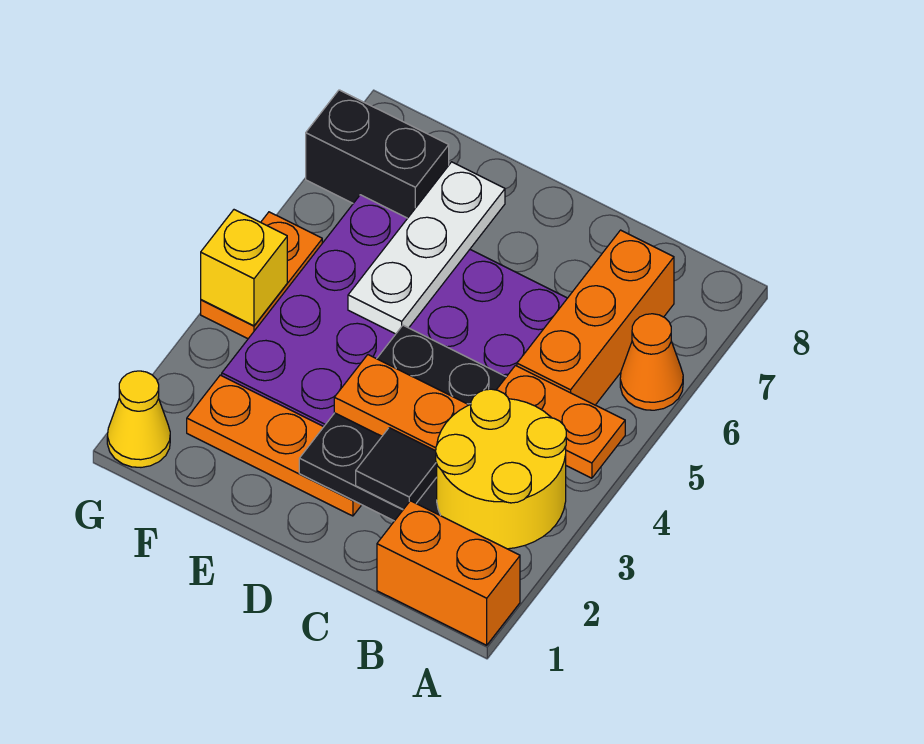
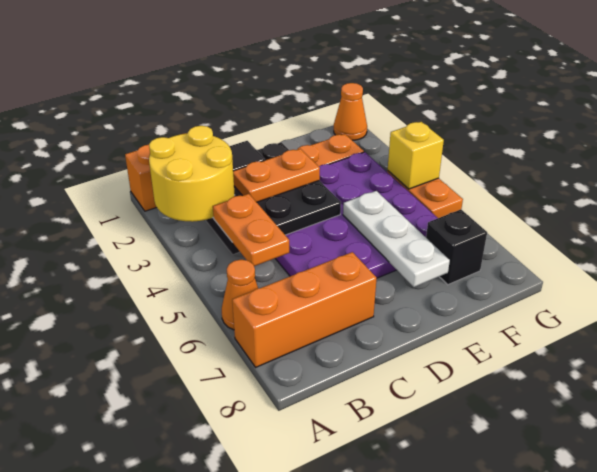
orange 1x2 plate [497,366,625,478] -> orange 1x2 plate turned to [213,194,289,266]
orange 1x3 brick [517,230,674,405] -> orange 1x3 brick turned to [232,252,377,367]
black 1x2 brick [306,90,449,218] -> black 1x1 brick [426,209,487,285]
yellow 1x1 cone [107,371,170,467] -> orange 1x1 cone [334,83,367,140]

